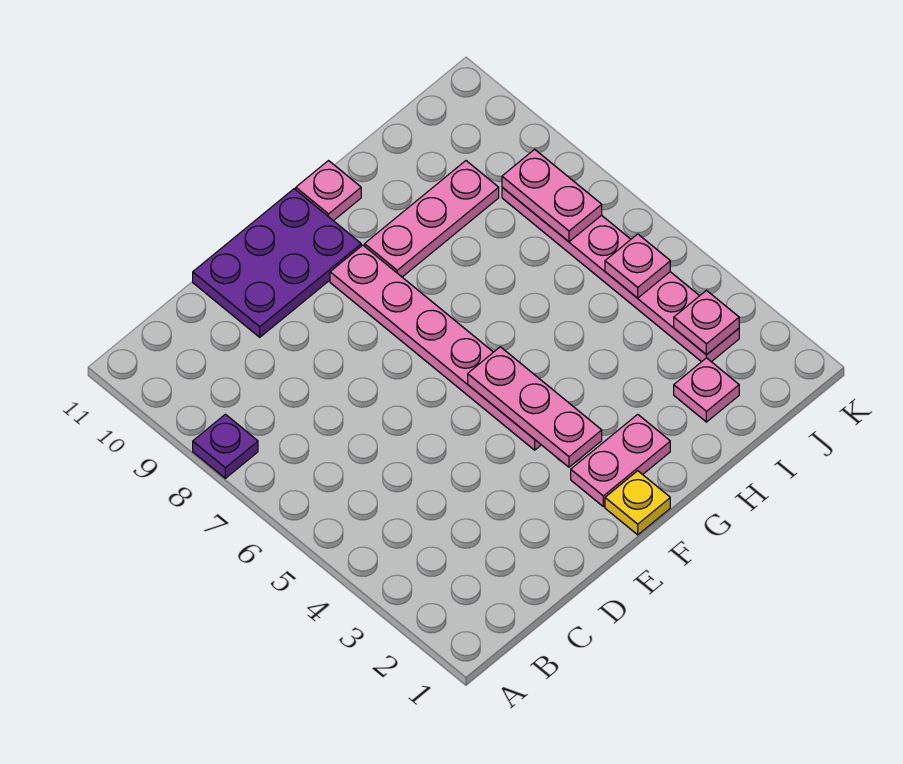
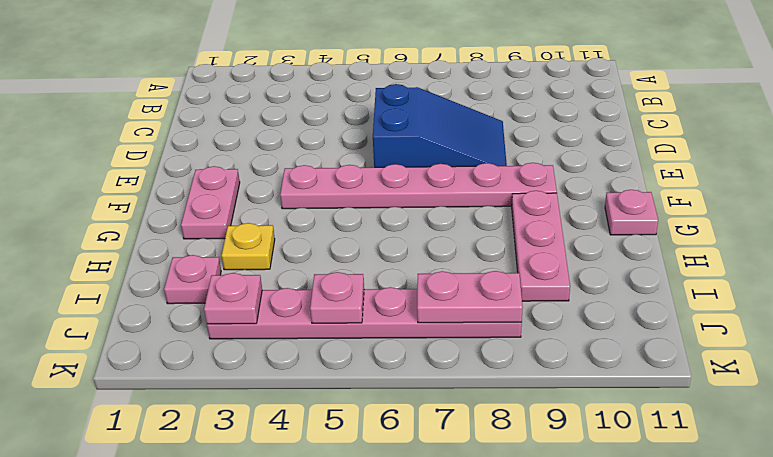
purple 1x1 plate [193,414,258,478] -> none
none -> blue 2x3 slope [373,84,507,167]
purple 2x3 plate [193,189,361,337] -> none
yellow 1x1 plate [605,471,670,535] -> yellow 1x1 plate moved to [222,223,275,270]
pink 1x3 plate [468,347,602,467] -> none

